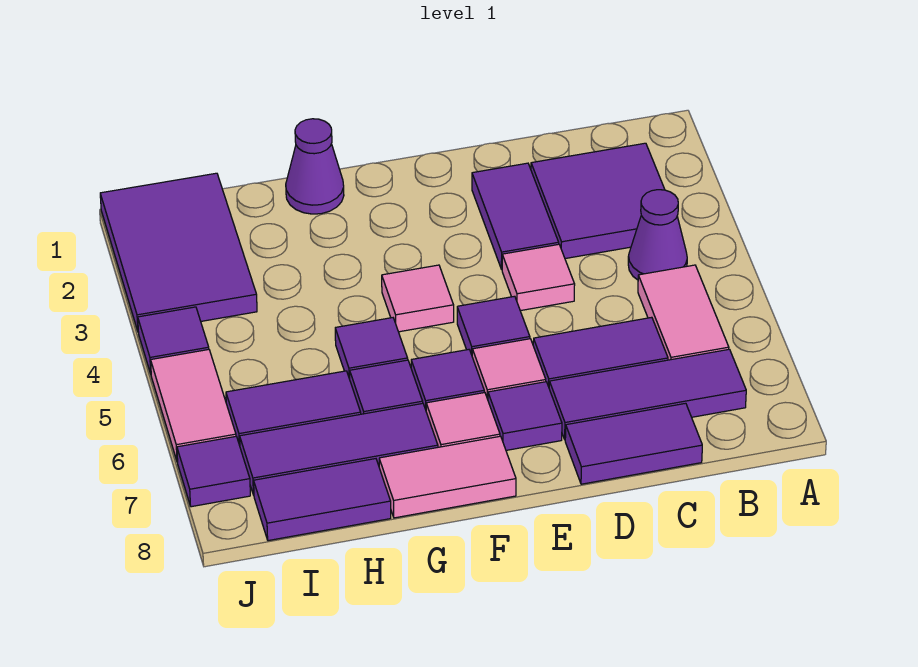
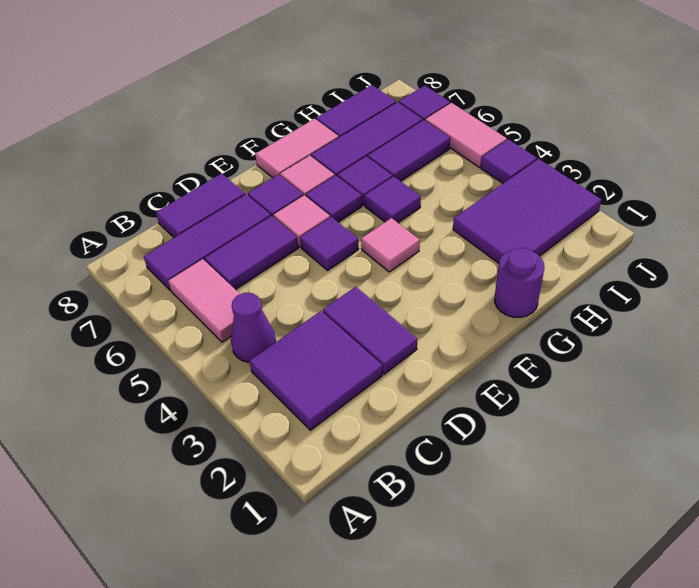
pink 1x1 tile [502,244,575,311] -> none
purple 1x1 cone [286,119,344,214] -> purple 1x1 round brick [495,248,544,317]
purple 2x3 tile [100,173,257,331] -> purple 2x3 tile turned to [453,159,601,263]

